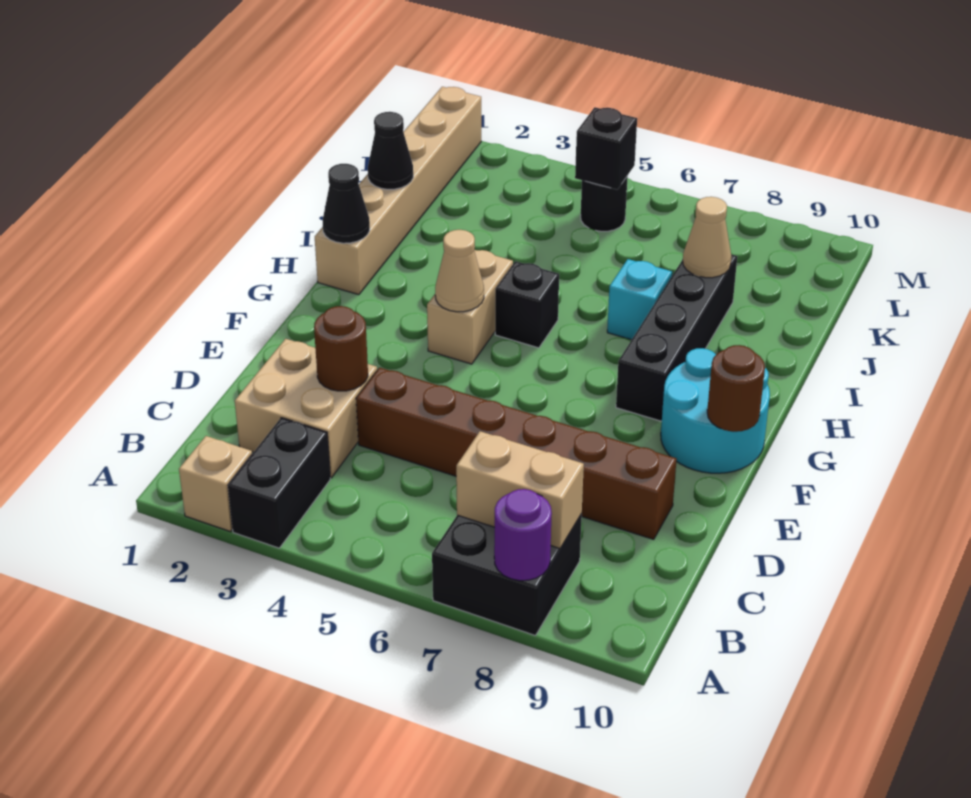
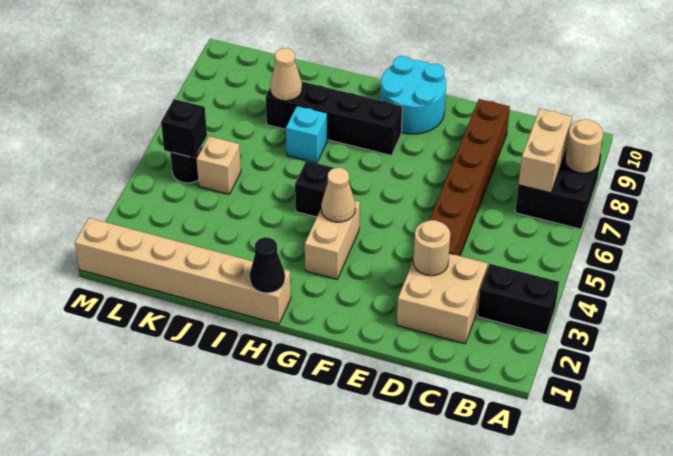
tan 1x1 brick [179,436,252,532] -> tan 1x1 brick moved to [196,136,241,194]
purple 1x1 round brick [494,489,552,581] -> tan 1x1 round brick [565,119,603,173]
brown 1x1 round brick [314,306,368,391] -> tan 1x1 round brick [413,220,450,276]
brown 1x1 round brick [707,345,765,432] -> none
tan 1x2 brick [427,250,513,364] -> tan 1x2 brick turned to [305,201,360,279]
black 1x1 cone [368,112,413,189] -> none

